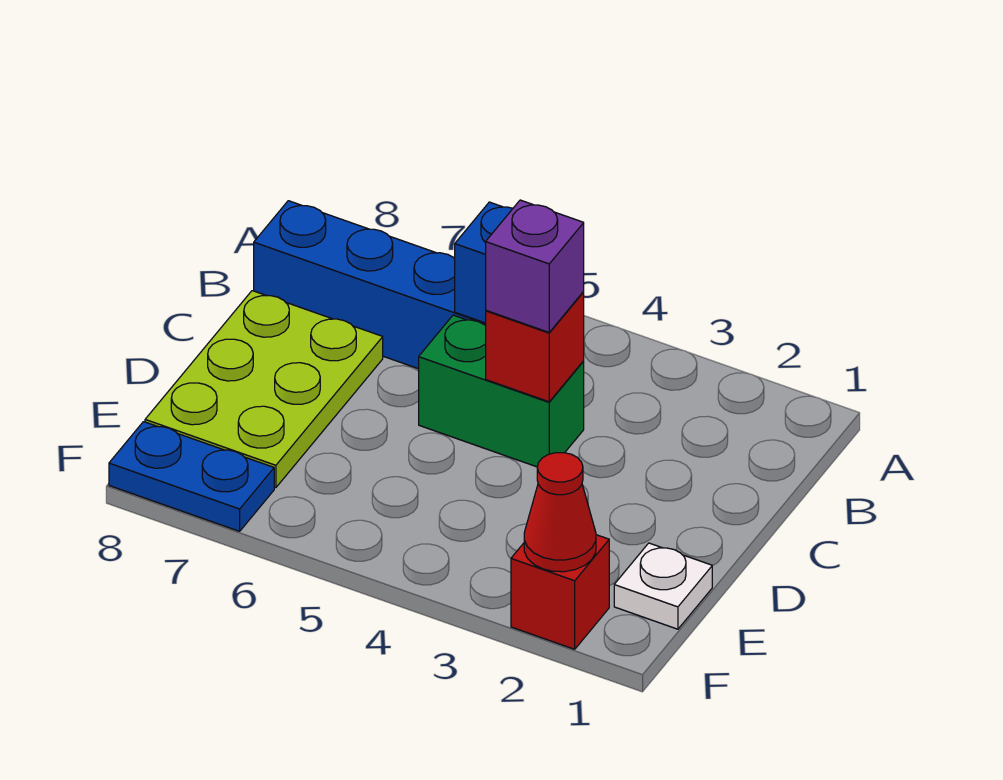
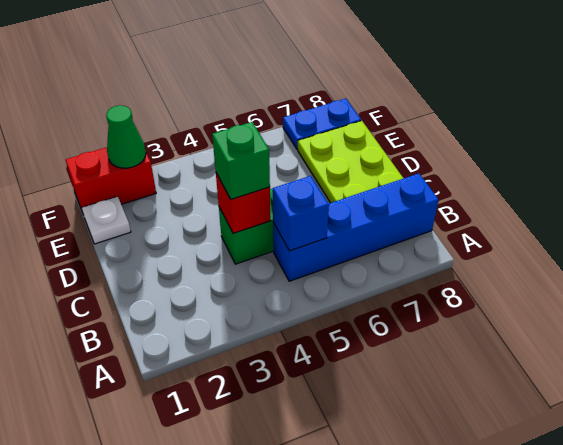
purple 1x1 brick [486,200,584,332] -> green 1x1 brick [212,122,270,199]
red 1x1 brick [511,535,609,649] -> red 1x2 brick [66,147,156,210]
red 1x1 cone [524,453,596,572] -> green 1x1 cone [106,105,146,168]

